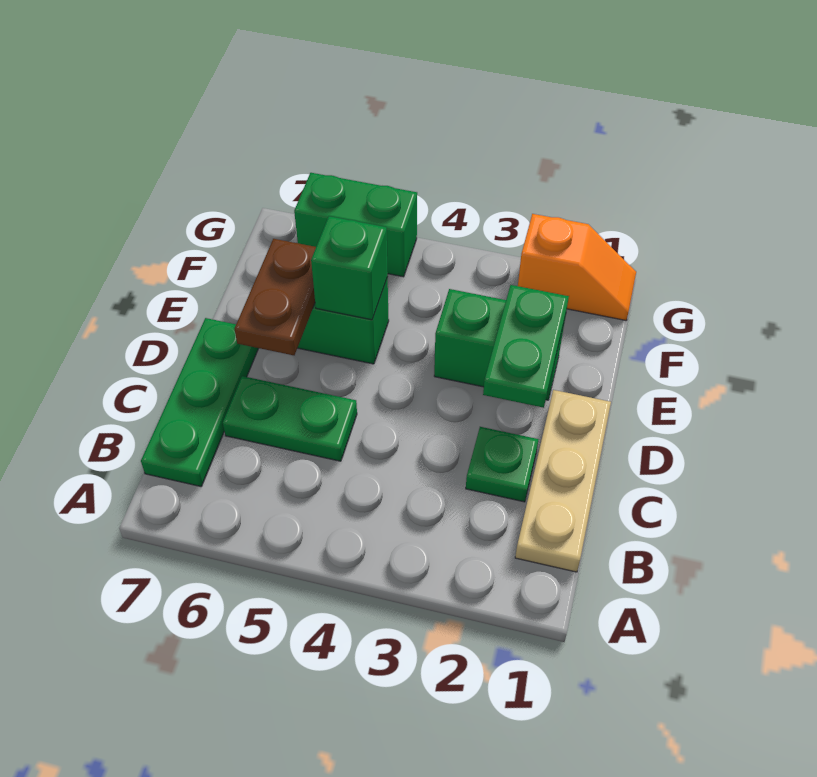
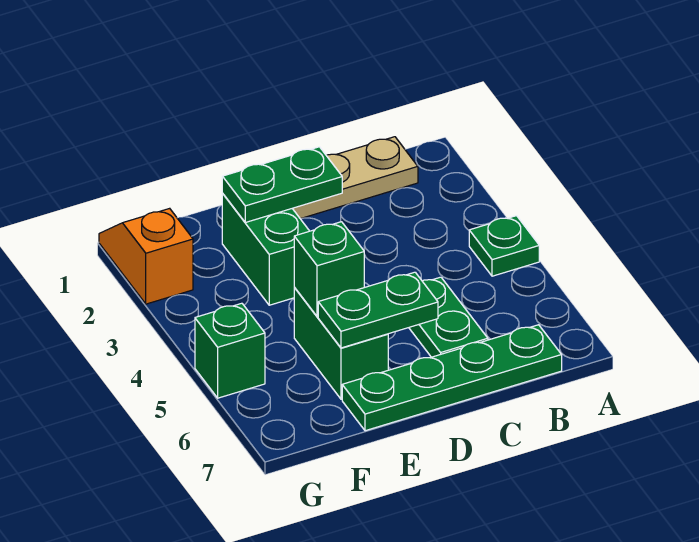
green 1x3 plate [141,318,259,487] -> green 1x4 plate [342,325,562,431]
green 1x1 plate [466,427,539,502] -> green 1x1 plate moved to [469,216,539,276]
brown 1x2 plate [235,239,316,355] -> green 1x2 plate [318,272,438,348]
green 1x2 brick [294,173,417,277] -> green 1x1 brick [195,303,265,398]

